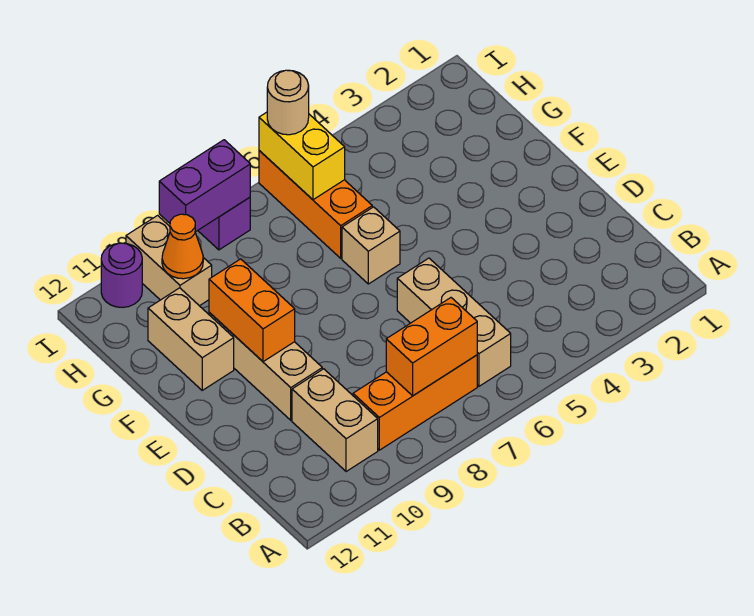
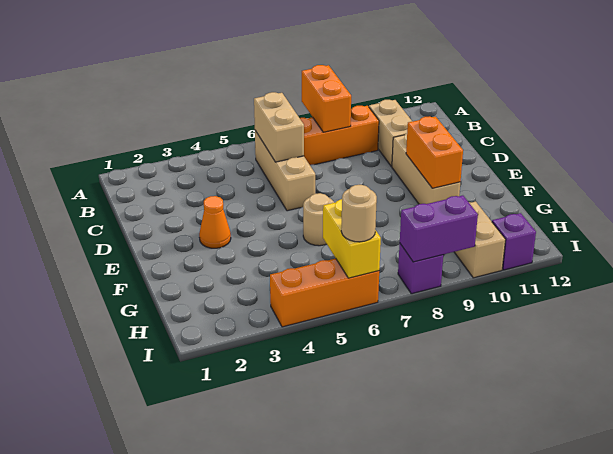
orange 1x2 brick [386,298,477,396] -> orange 1x2 brick turned to [302,65,351,132]
tan 1x1 brick [342,207,400,284] -> tan 1x1 round brick [303,193,334,246]
tan 1x2 brick [148,288,234,390] -> tan 1x2 brick moved to [254,92,304,162]
orange 1x3 brick [259,151,372,258] -> orange 1x3 brick turned to [270,258,379,327]
orange 1x1 cone [162,214,203,279] -> orange 1x1 cone moved to [199,196,231,248]
purple 1x1 round brick [101,243,142,307] -> purple 1x1 brick [492,213,536,270]

